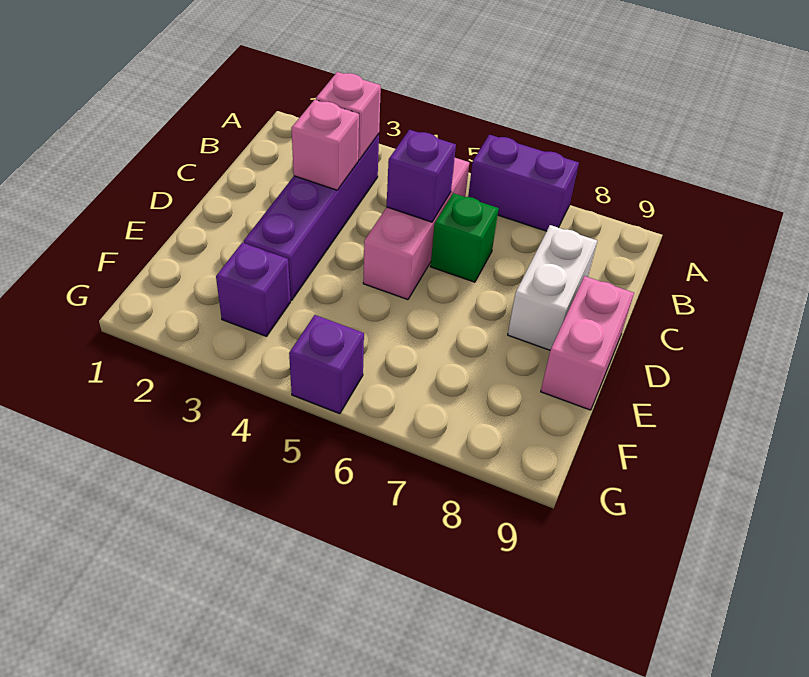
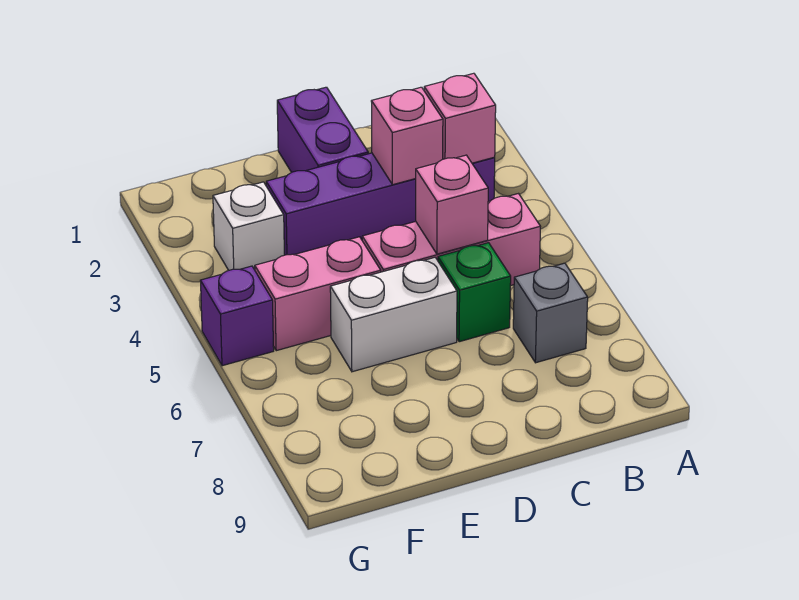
purple 1x2 brick [468,135,579,231] -> purple 1x2 brick moved to [277,87,368,172]
none -> grey 1x1 brick [513,263,588,363]
purple 1x1 brick [387,130,456,222] -> pink 1x1 brick [416,155,488,254]
white 1x2 brick [508,225,597,350] -> white 1x2 brick moved to [330,257,457,372]
pink 1x2 brick [541,276,634,410] -> pink 1x2 brick moved to [255,237,381,351]
purple 1x1 brick [216,243,290,336] -> white 1x1 brick [213,182,284,270]

